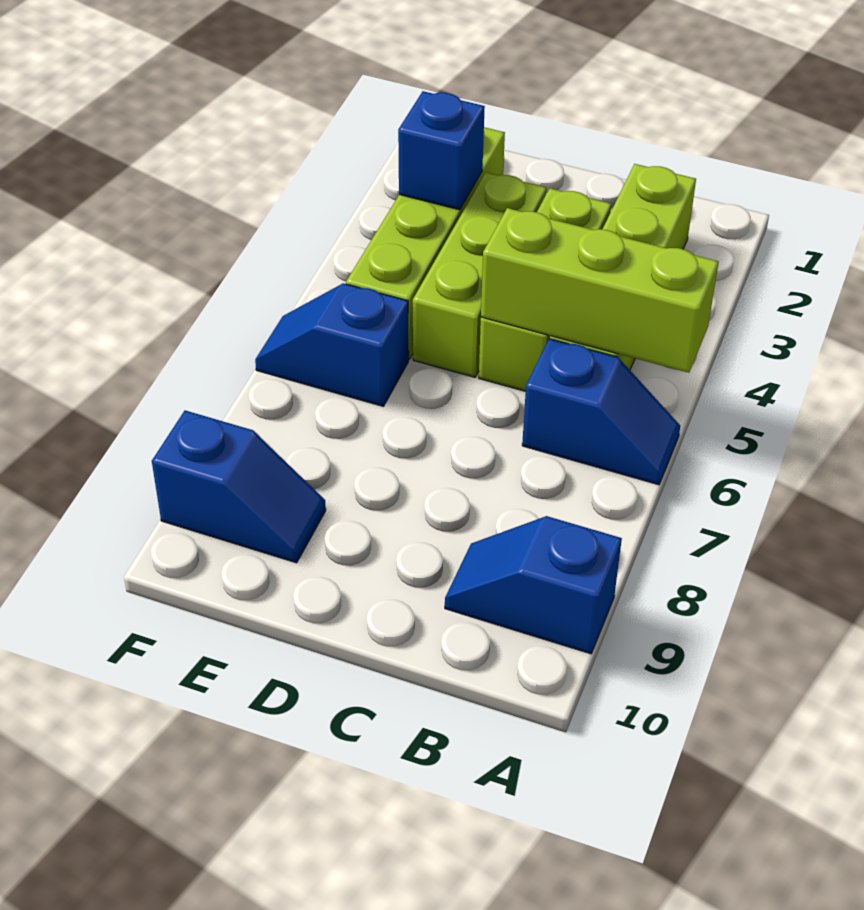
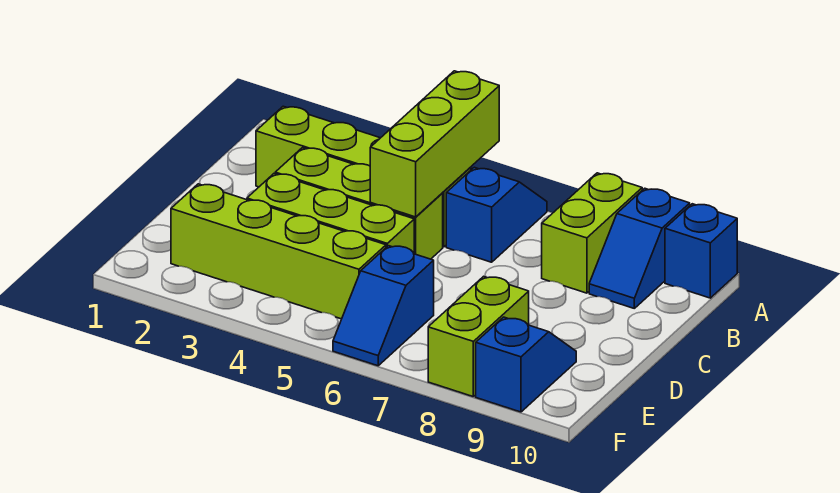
none -> lime 1x2 brick [542,173,642,293]
blue 1x1 brick [398,91,485,210] -> blue 1x1 brick moved to [665,204,737,298]
none -> lime 1x2 brick [428,276,529,396]

